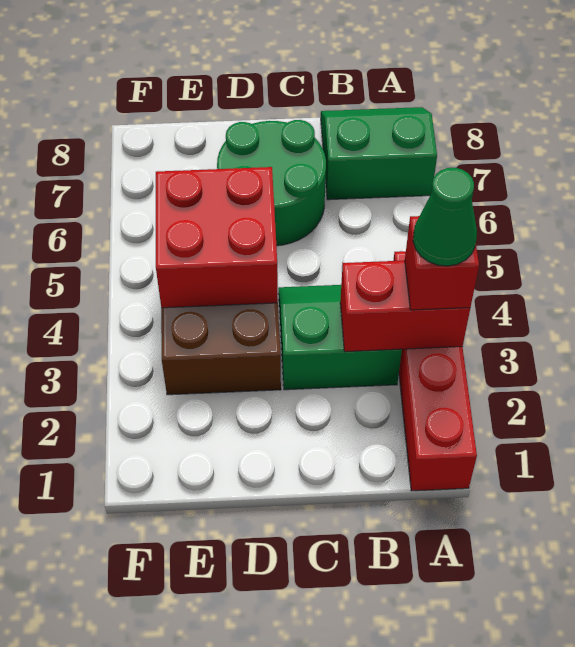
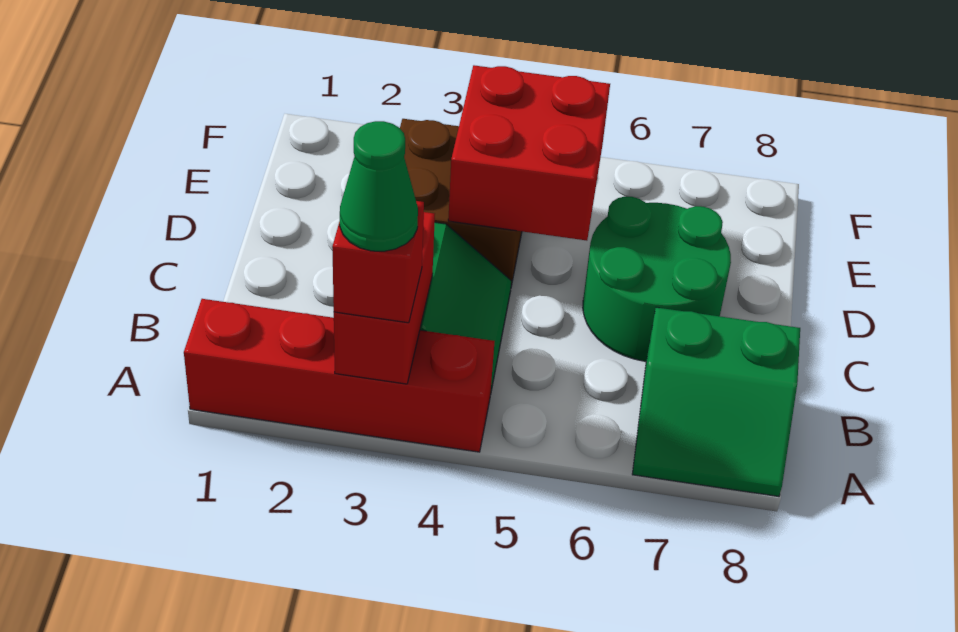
green 2x2 slope [321,107,437,200] -> green 2x2 slope turned to [632,307,800,496]

